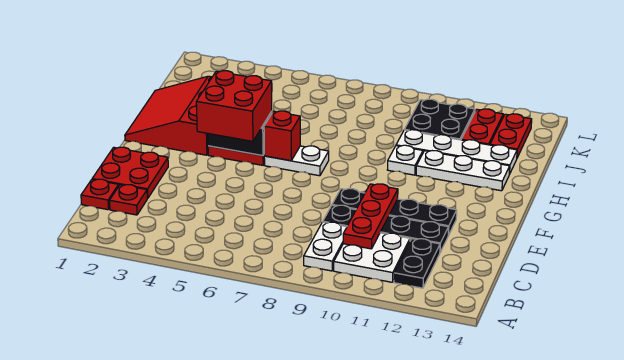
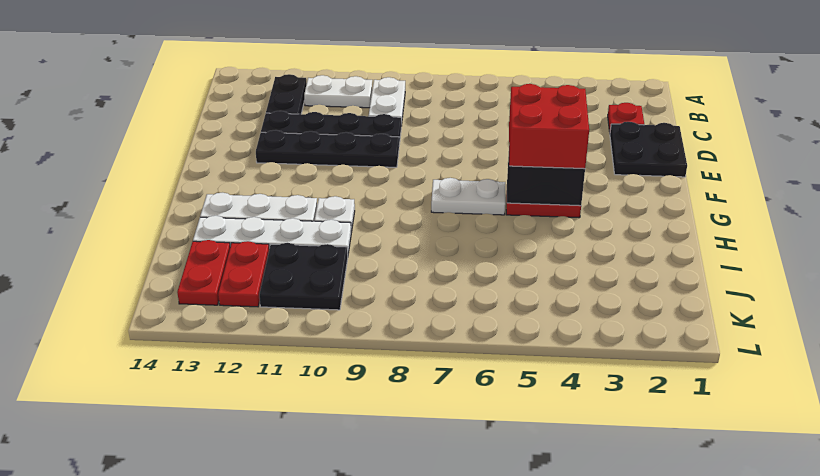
white 2x2 plate [334,233,410,282] -> white 1x2 plate [304,75,372,108]
red 1x1 plate [81,179,119,210] -> none
red 1x3 plate [343,184,398,249] -> none
red 2x2 plate [92,147,168,198] -> black 2x2 plate [610,122,687,177]
red 3x3 slope [125,76,212,155] -> none
red 1x1 brick [264,111,300,161] -> none

